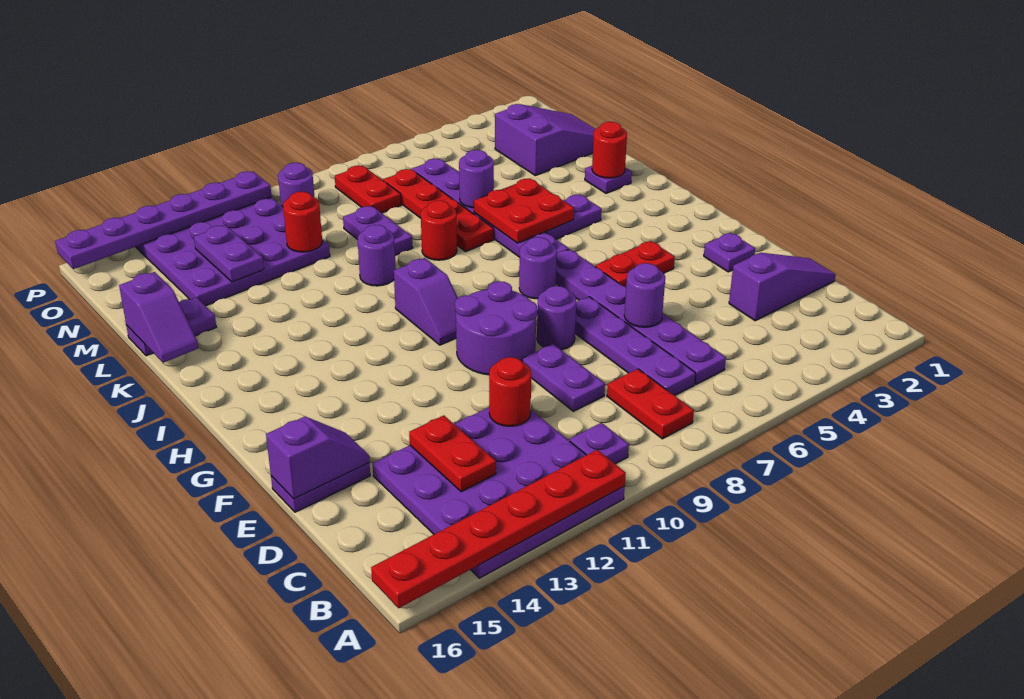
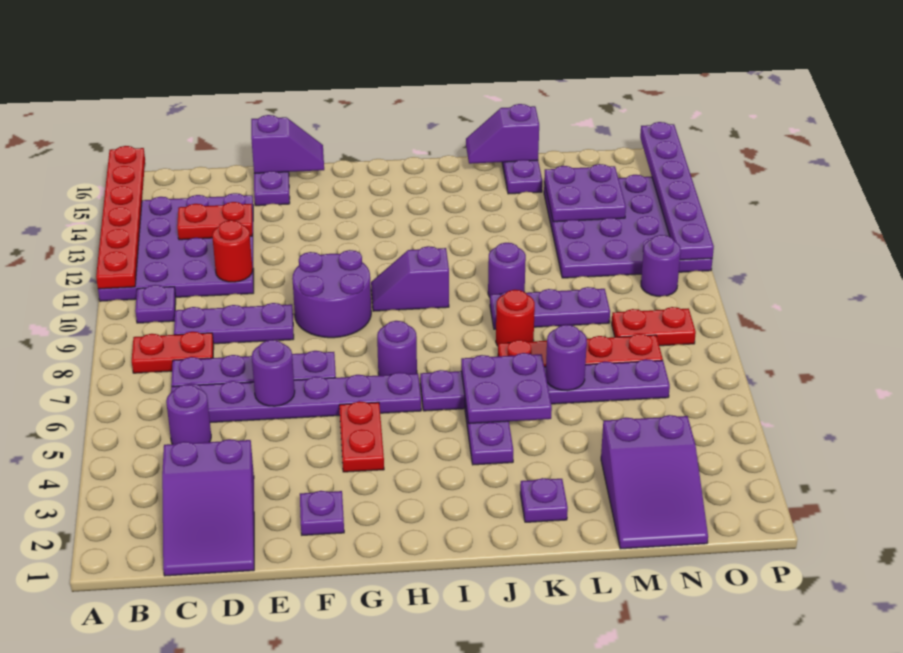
purple 1x3 slope [729,253,836,321] -> purple 2x3 slope [162,439,254,576]
purple 1x2 plate [522,344,605,411] -> purple 1x3 plate [174,303,294,344]
purple 1x2 slope [266,417,369,499] -> purple 1x2 slope turned to [251,115,324,173]
purple 1x1 round brick [537,286,576,350] -> purple 1x1 round brick moved to [166,385,211,444]
red 2x2 plate [474,178,574,243] -> purple 2x2 plate [461,353,552,424]
red 1x1 round brick [592,122,627,178] -> none
purple 1x2 plate [343,206,413,255] -> purple 1x3 plate [490,287,610,329]
red 1x1 round brick [283,192,322,252] -> none
purple 1x2 plate [194,225,264,282] -> purple 2x2 plate [544,164,626,222]

